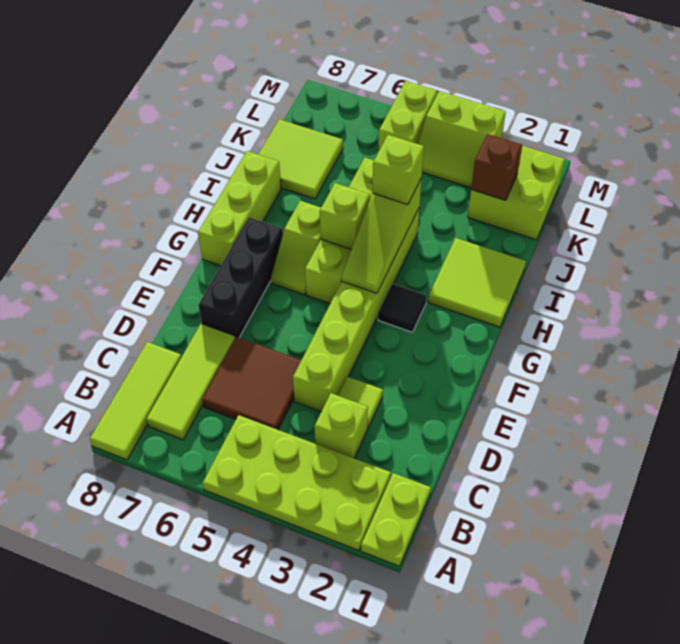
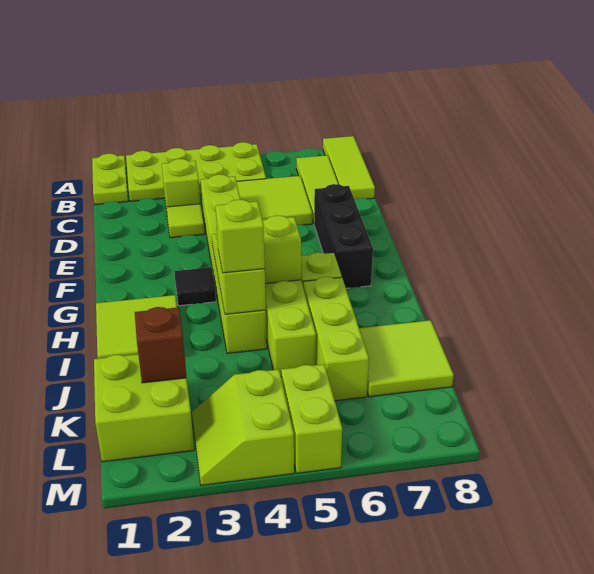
brown 2x2 tile [202,337,301,430] -> lime 2x2 tile [236,176,312,225]
lime 1x3 brick [198,151,281,266] -> lime 1x3 brick moved to [303,277,369,401]
lime 2x2 slope [418,91,506,188] -> lime 2x2 slope turned to [192,369,294,485]

